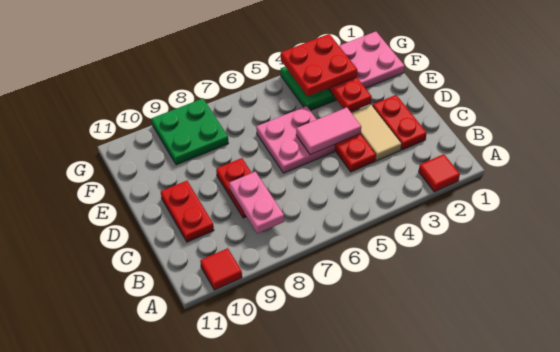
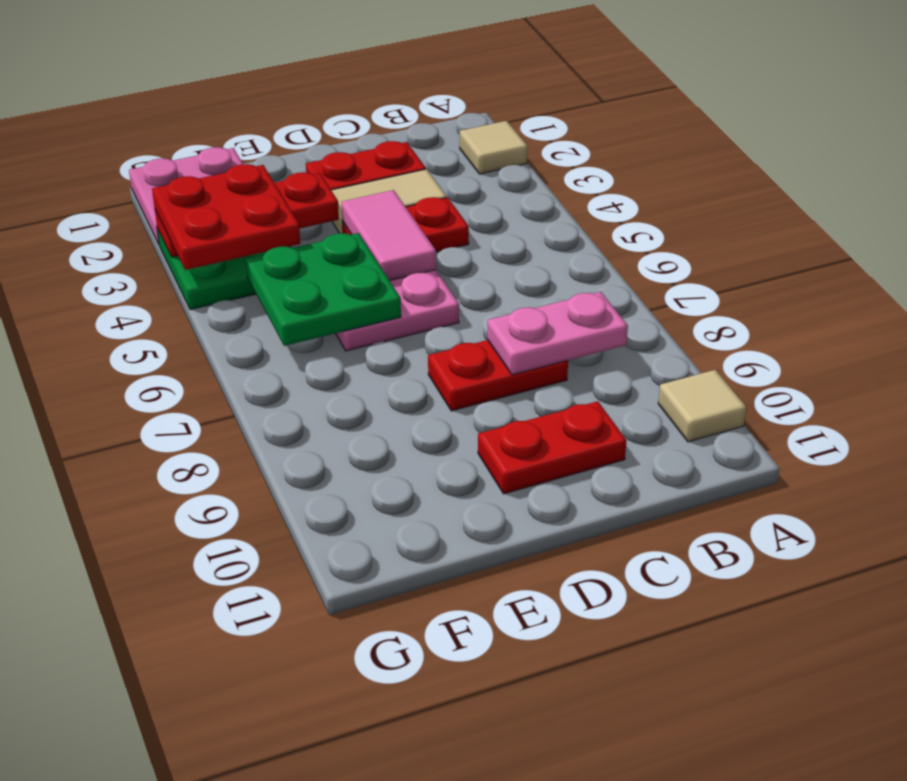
red 1x1 tile [419,154,460,192] -> tan 1x1 tile [460,121,528,174]
red 1x1 tile [200,248,242,290] -> tan 1x1 tile [658,370,746,442]
green 2x2 plate [152,98,228,165] -> green 2x2 plate moved to [246,233,401,346]

